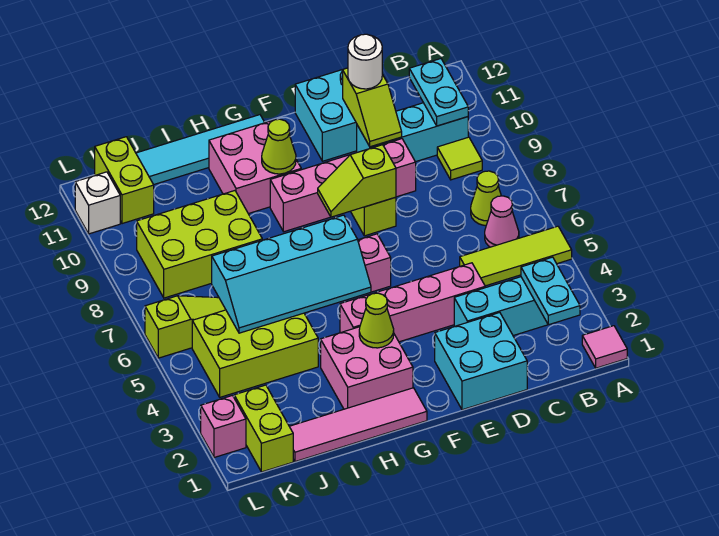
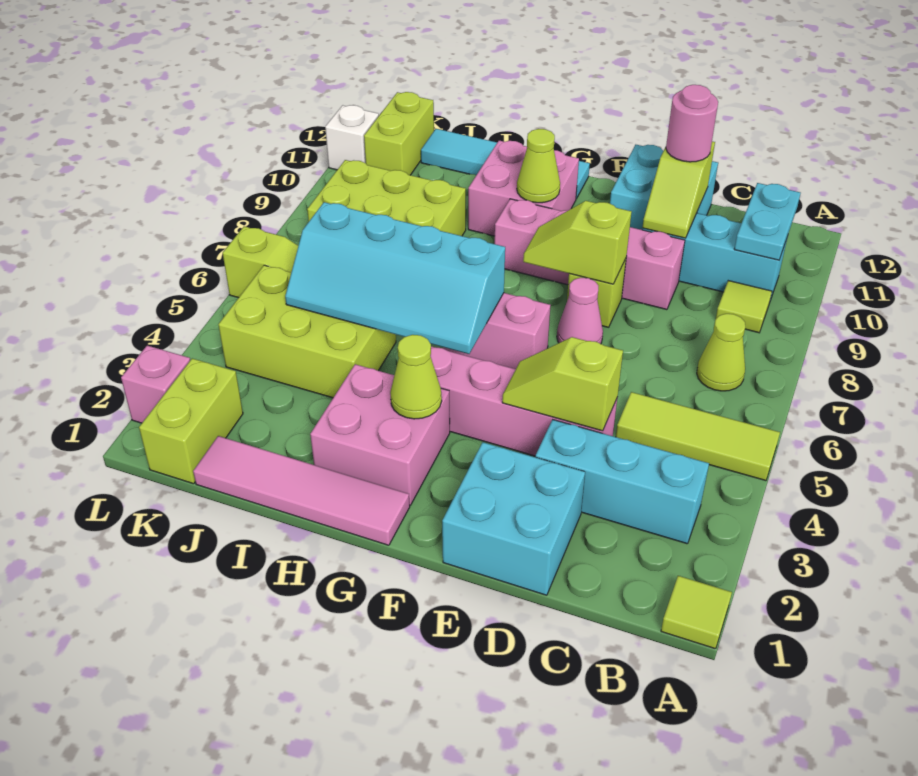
pink 1x1 tile [582,326,627,368] -> lime 1x1 tile [661,576,732,649]
cyan 1x2 plate [521,257,580,325] -> none
pink 1x1 cone [485,196,519,247] -> pink 1x1 cone moved to [557,278,603,344]
none -> lime 1x2 slope [502,337,623,431]
white 1x1 round brick [348,34,382,89] -> pink 1x1 round brick [666,85,718,162]

